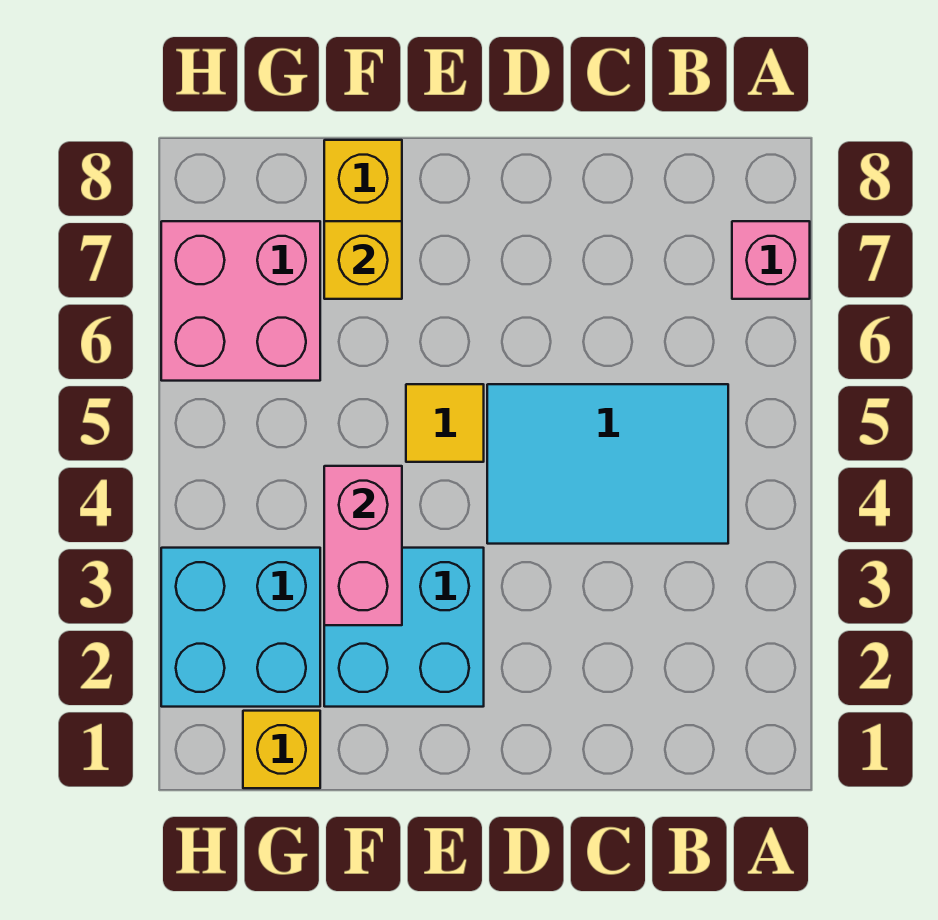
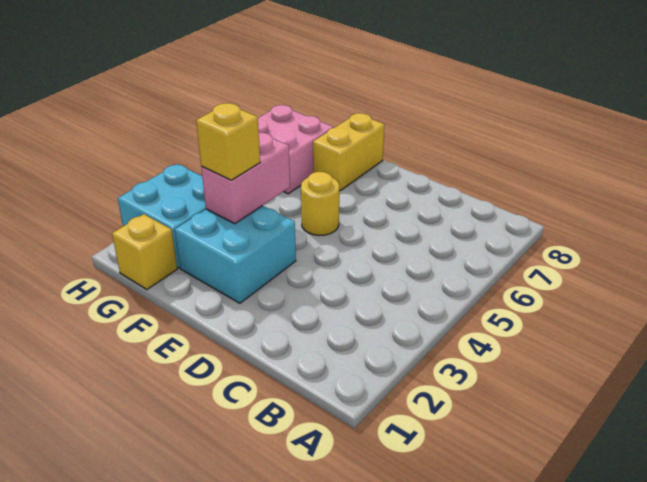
pink 1x1 brick [732,221,810,299] -> none
cyan 2x3 tile [487,384,728,544] -> none
yellow 1x1 tile [406,384,484,462] -> yellow 1x1 round brick [301,172,339,236]
yellow 1x1 brick [324,221,402,299] -> yellow 1x1 brick moved to [196,103,260,180]

